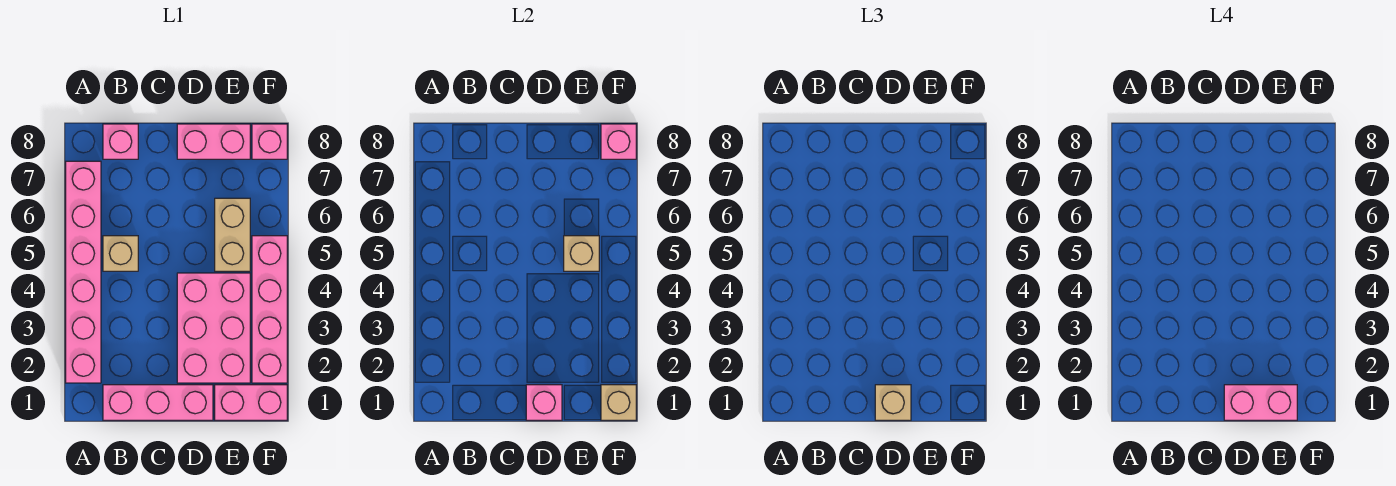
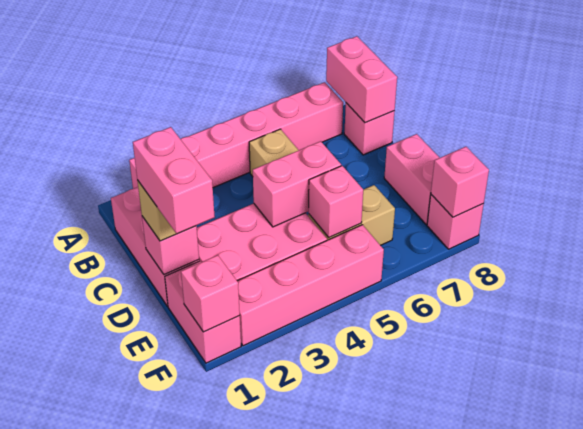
none -> pink 1x2 brick [326,36,397,123]
none -> pink 1x2 brick [253,141,341,227]
tan 1x1 brick [564,236,599,271] -> pink 1x1 brick [309,166,363,237]
tan 1x1 brick [601,385,636,420] -> pink 1x1 brick [181,255,240,332]

